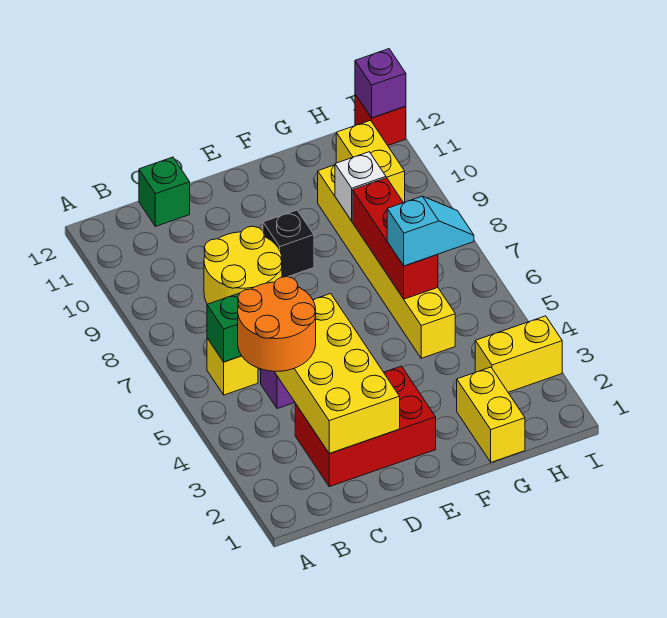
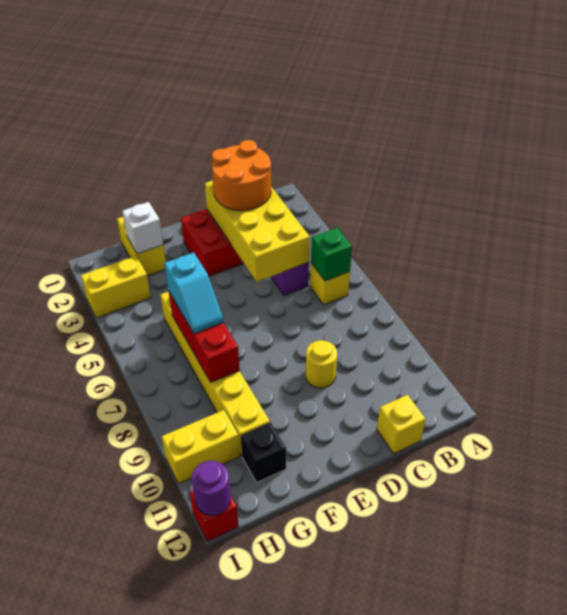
orange 2x2 round brick [238,277,316,371] -> orange 2x2 round brick moved to [212,140,271,211]
yellow 2x2 round brick [204,226,282,304] -> yellow 1x1 round brick [306,340,337,388]
green 1x1 brick [139,157,190,226] -> yellow 1x1 brick [377,395,426,453]
black 1x1 brick [263,210,314,277] -> black 1x1 brick moved to [241,422,286,482]
cyan 1x2 slope [387,196,474,266] -> cyan 1x2 slope turned to [164,252,223,334]
white 1x1 brick [335,152,386,221] -> white 1x1 brick moved to [122,202,163,254]
yellow 1x2 brick [336,120,405,203] -> yellow 1x2 brick turned to [161,410,240,484]
purple 1x1 brick [355,49,406,118] -> purple 1x1 round brick [192,461,231,515]

